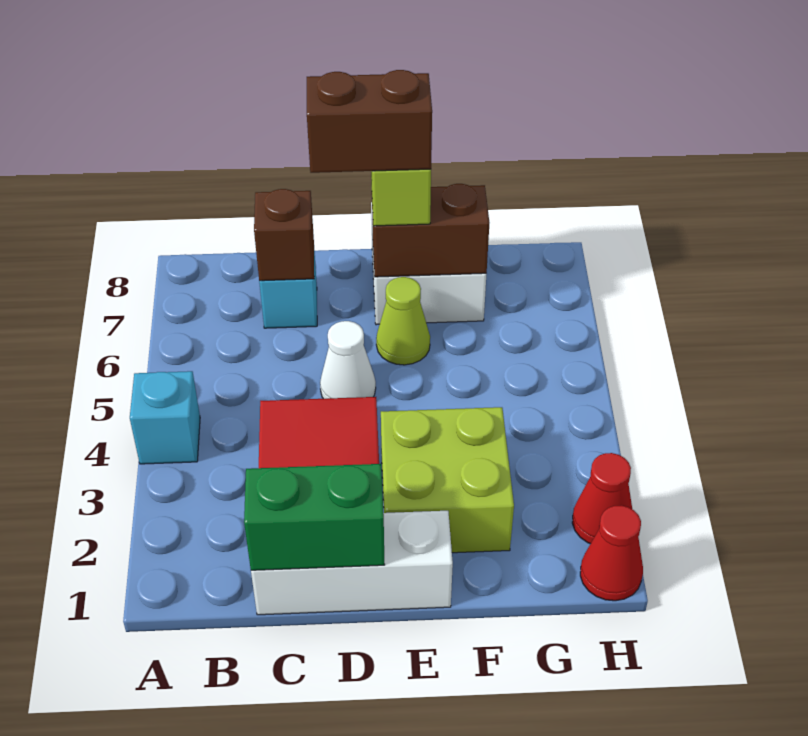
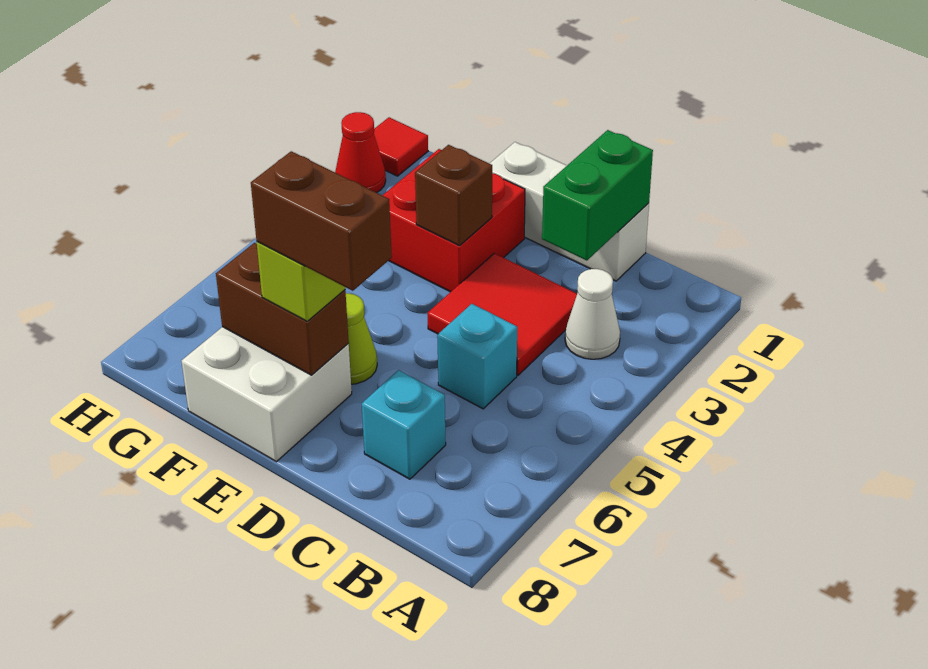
cyan 1x1 brick [130,371,200,464] -> cyan 1x1 brick moved to [437,304,517,409]
green 1x2 brick [244,464,385,570] -> green 1x2 brick turned to [542,130,653,261]
brown 1x1 brick [254,189,314,281] -> brown 1x1 brick moved to [415,145,492,246]
white 1x1 cone [320,321,376,399] -> white 1x1 cone moved to [565,269,620,359]
lime 2x2 brick [381,407,514,553] -> red 2x2 brick [382,149,525,292]
red 1x1 cone [580,505,643,601] -> red 1x1 tile [374,117,428,176]

